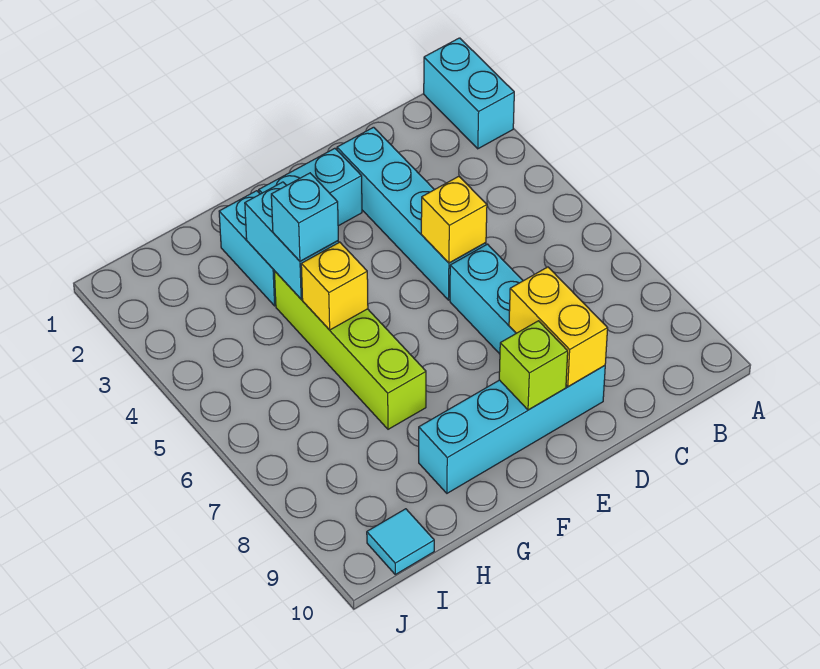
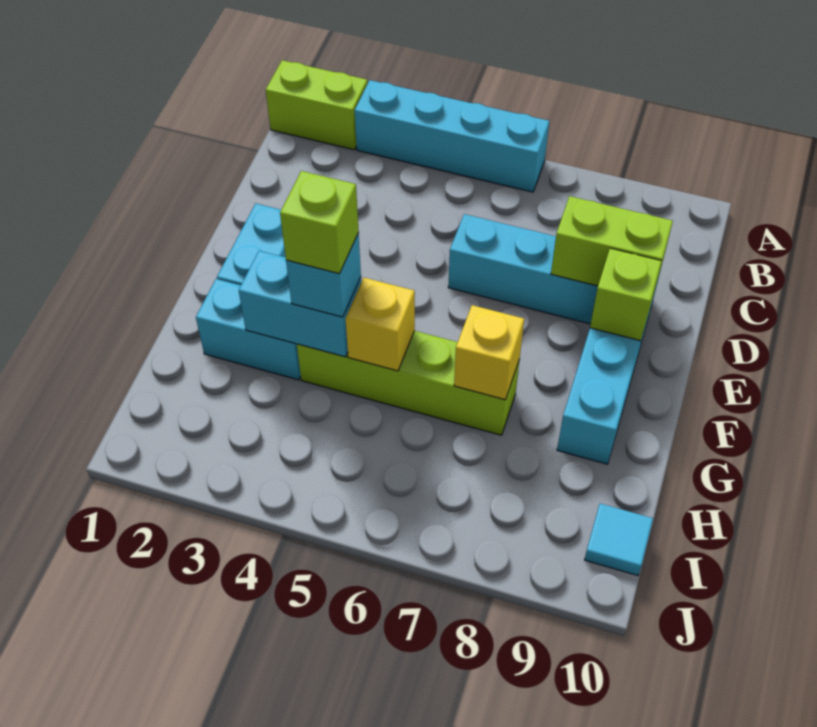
cyan 1x2 brick [424,38,514,149] -> lime 1x2 brick [266,60,368,150]
cyan 1x4 brick [337,127,486,300] -> cyan 1x4 brick moved to [355,80,549,192]
yellow 1x1 brick [421,176,487,263] -> yellow 1x1 brick moved to [454,305,524,400]
yellow 1x2 brick [509,267,608,387] -> lime 1x2 brick [551,196,673,288]
none -> lime 1x1 brick [280,171,359,274]

